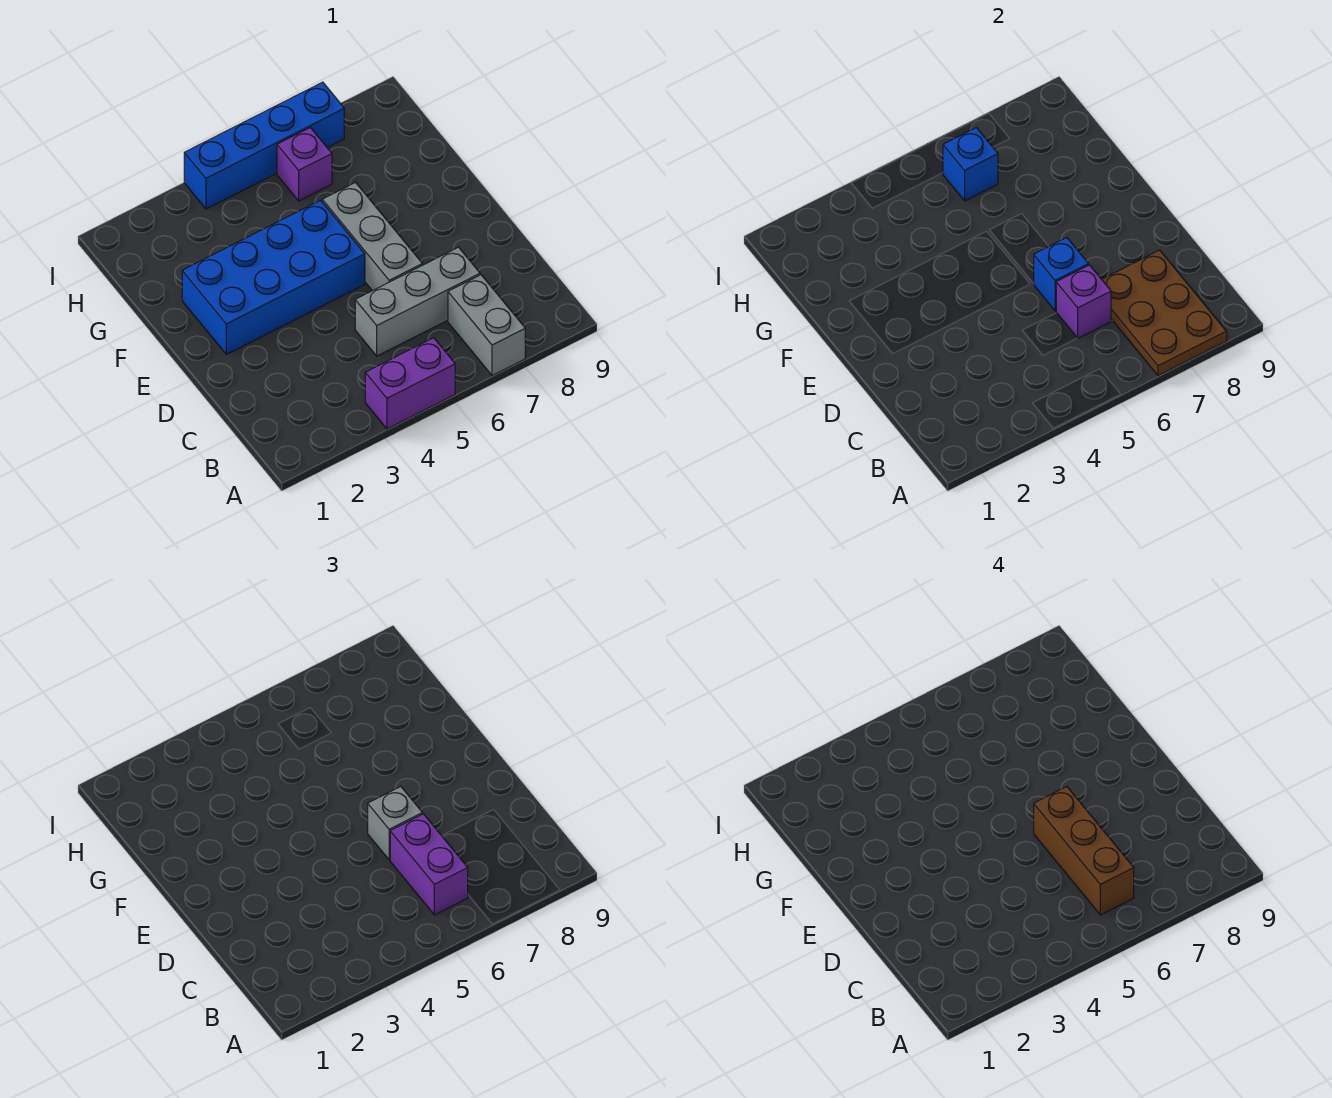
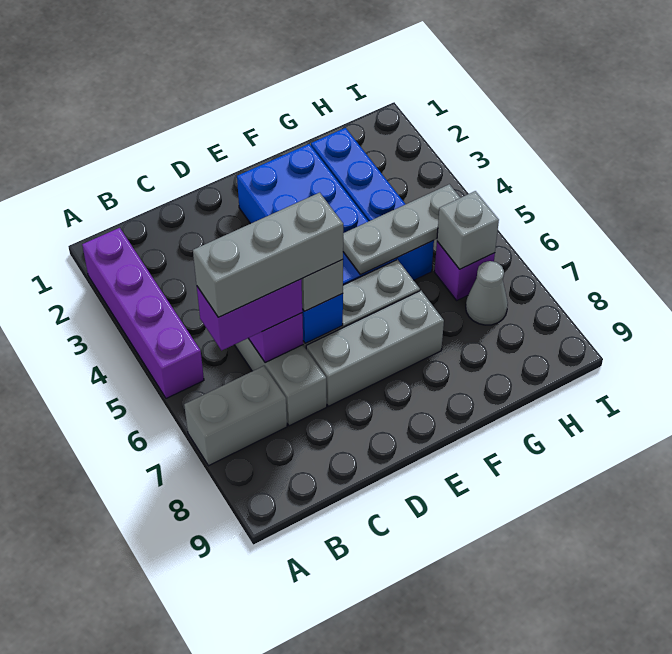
purple 1x2 brick [365,338,455,429] -> purple 1x4 brick [82,228,204,398]
brown 2x3 plate [1102,250,1227,376] -> none
brown 1x3 brick [1034,787,1134,915] -> grey 1x3 brick [193,193,343,317]
none -> grey 1x3 brick [306,291,444,406]
none -> grey 1x3 plate [343,184,460,275]
blue 1x1 brick [943,128,998,201] -> grey 1x1 brick [437,191,499,269]
none -> grey 1x1 cone [466,261,508,325]
blue 1x4 brick [184,82,344,209] -> blue 1x4 brick moved to [311,128,434,280]

